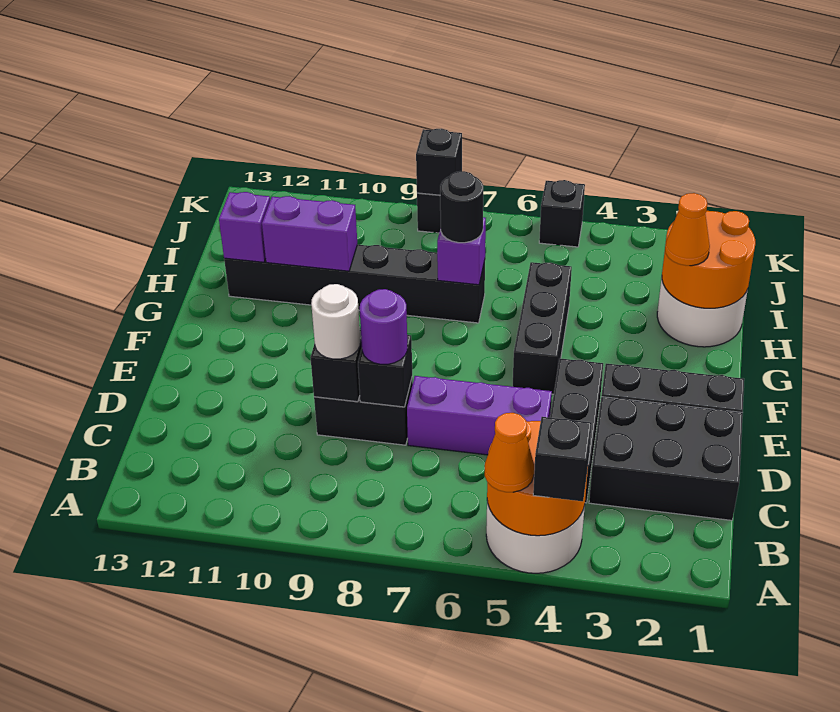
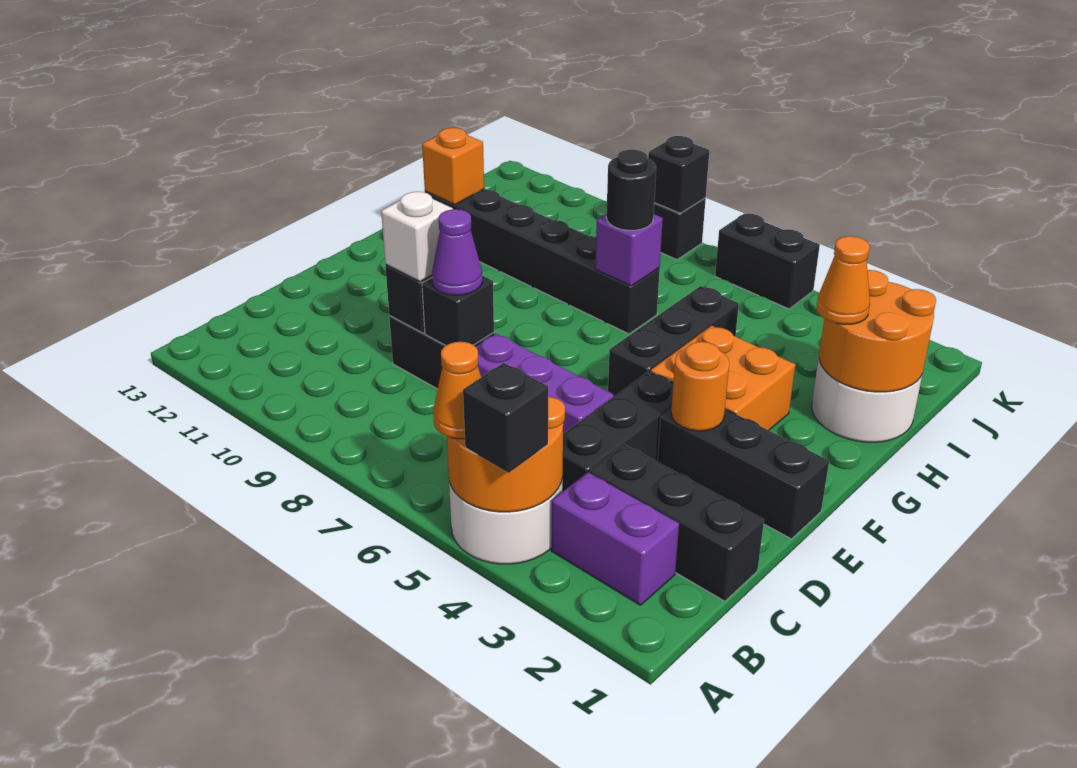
black 2x3 brick [589,397,743,520] -> black 1x3 brick [590,444,764,601]
purple 1x1 round brick [360,289,408,364] -> purple 1x1 cone [432,209,482,295]
white 1x1 round brick [311,284,360,359] -> white 1x1 brick [381,192,453,282]
none -> orange 1x1 round brick [671,342,729,431]
none -> orange 2x2 brick [651,326,795,430]
purple 1x2 brick [262,196,357,271] -> purple 1x2 brick moved to [551,472,679,605]
purple 1x1 brick [219,192,270,262] -> orange 1x1 brick [422,128,484,204]
black 1x1 brick [539,180,585,247] -> black 1x2 brick [715,214,820,309]

